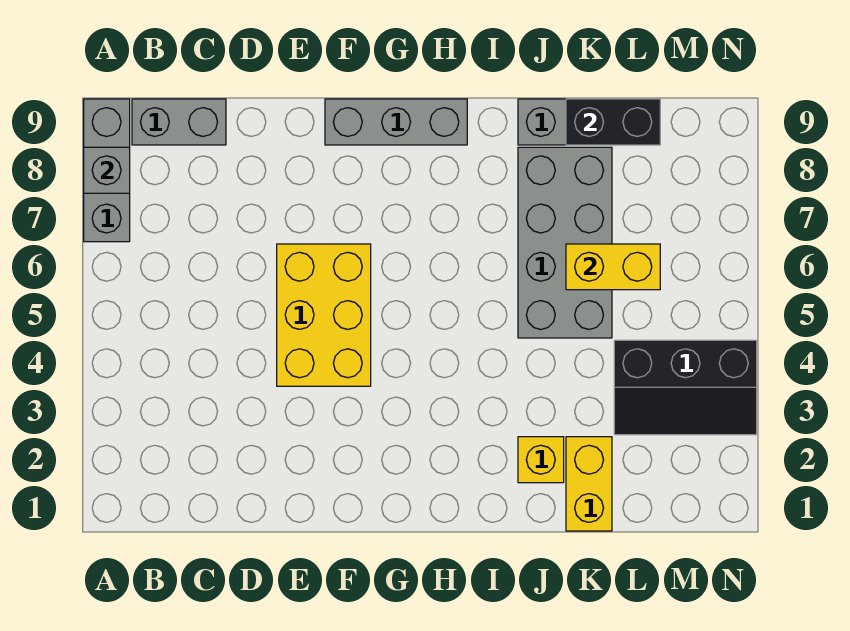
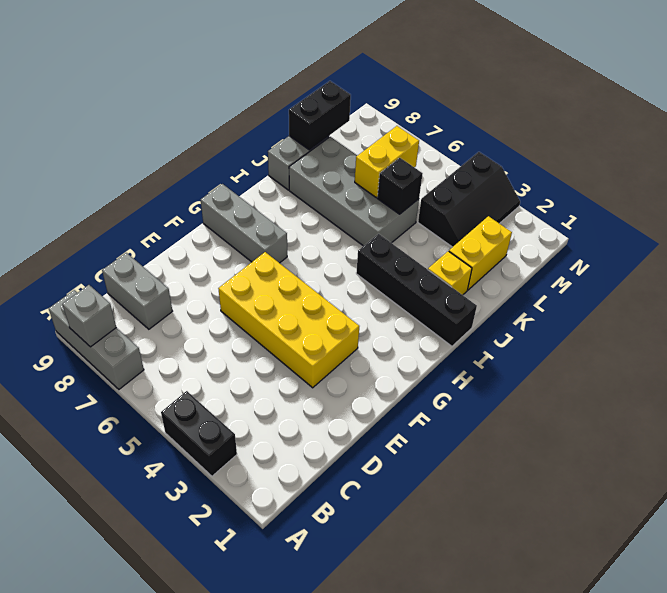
none -> black 1x2 brick [161,391,237,476]
grey 1x2 brick [132,99,226,145] -> grey 1x2 brick turned to [102,253,172,329]
yellow 2x3 brick [277,244,371,386] -> yellow 2x4 brick [218,252,359,388]
grey 1x3 brick [325,99,467,145] -> grey 1x3 brick turned to [201,184,287,263]
none -> black 1x4 brick [356,234,477,346]
yellow 1x2 brick [566,437,612,531] -> yellow 1x2 brick turned to [449,216,512,290]
none -> black 1x1 brick [377,158,423,214]

